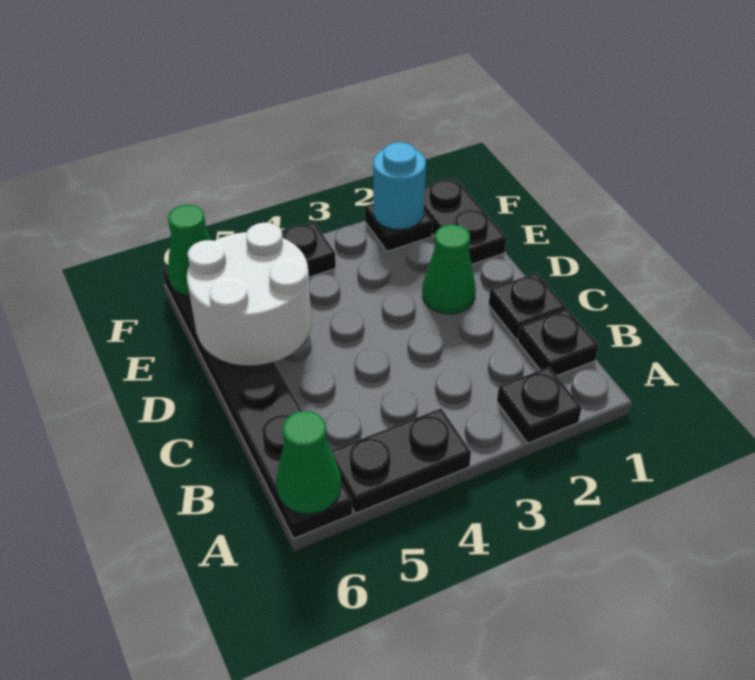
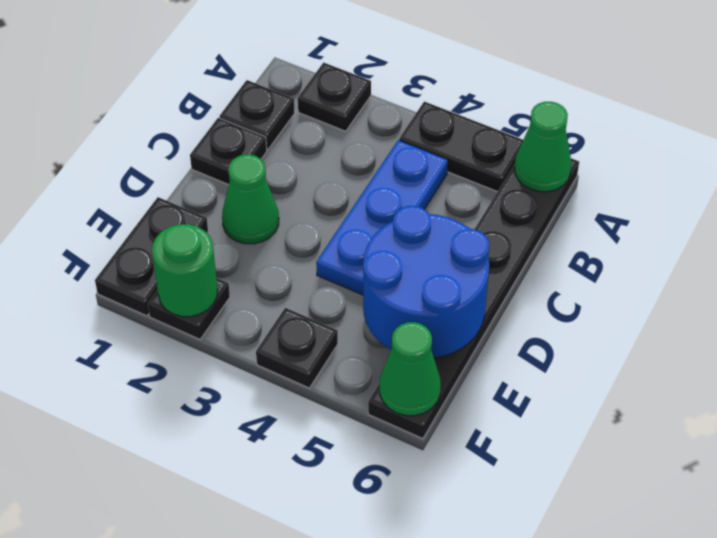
none -> blue 1x3 plate [316,140,448,295]
white 2x2 round brick [187,223,311,366] -> blue 2x2 round brick [363,206,489,358]
cyan 1x1 round brick [373,142,426,229] -> green 1x1 round brick [152,224,218,317]

